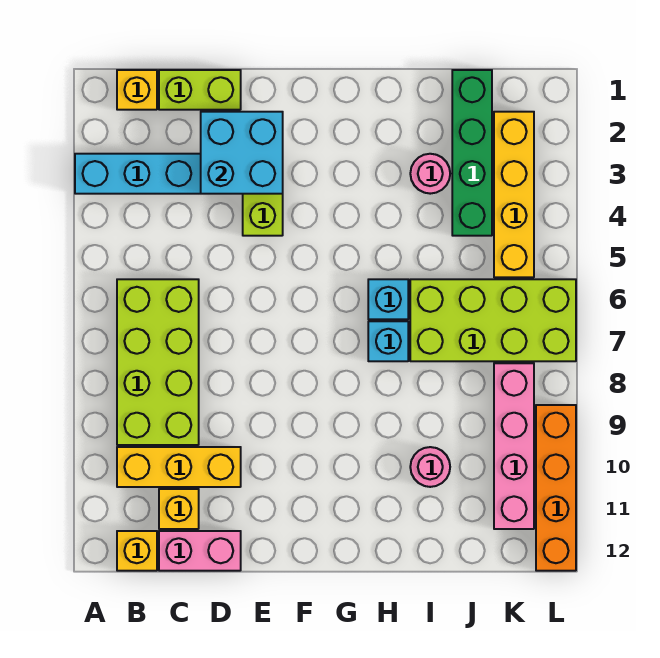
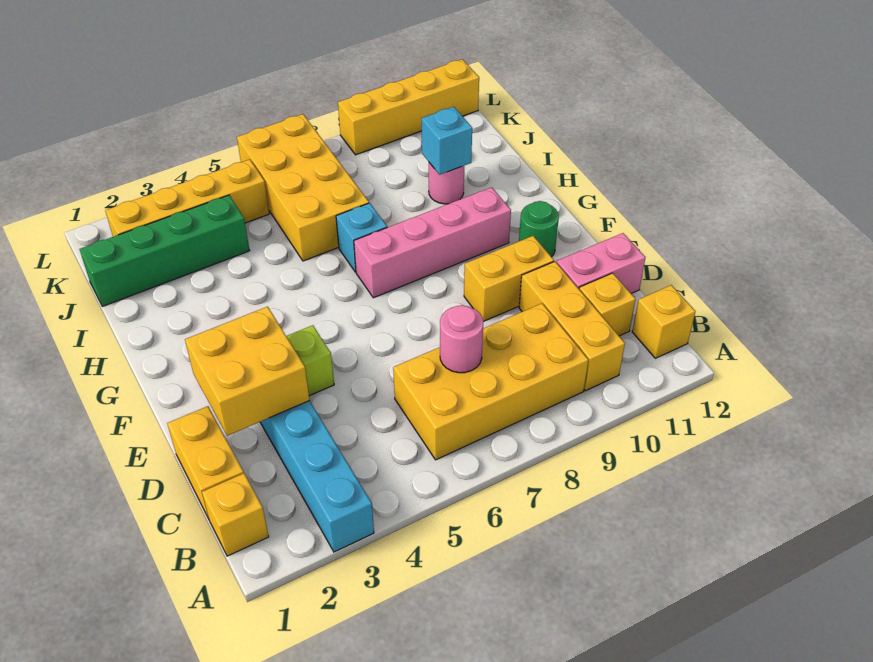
lime 2x4 brick [117,279,199,445] -> yellow 2x4 brick [393,304,588,460]
lime 1x2 brick [159,70,241,110] -> yellow 1x2 brick [167,406,244,519]
pink 1x2 brick [159,531,241,571] -> pink 1x2 brick turned to [557,233,646,294]
cyan 2x2 brick [201,112,283,194] -> yellow 2x2 brick [185,307,310,436]
none -> yellow 1x2 brick [464,236,554,321]
none -> green 1x1 round brick [519,201,559,257]
cyan 1x1 brick [368,279,408,319] -> cyan 1x1 brick moved to [421,107,472,175]
pink 1x1 round brick [410,154,450,194] -> pink 1x1 round brick moved to [440,305,483,373]
lime 2x4 brick [410,279,576,361] -> yellow 2x4 brick [237,114,369,261]
pink 1x4 brick [494,363,534,529] -> pink 1x4 brick moved to [354,187,511,298]
orange 1x4 brick [536,405,576,571] -> yellow 1x4 brick [338,59,479,155]

